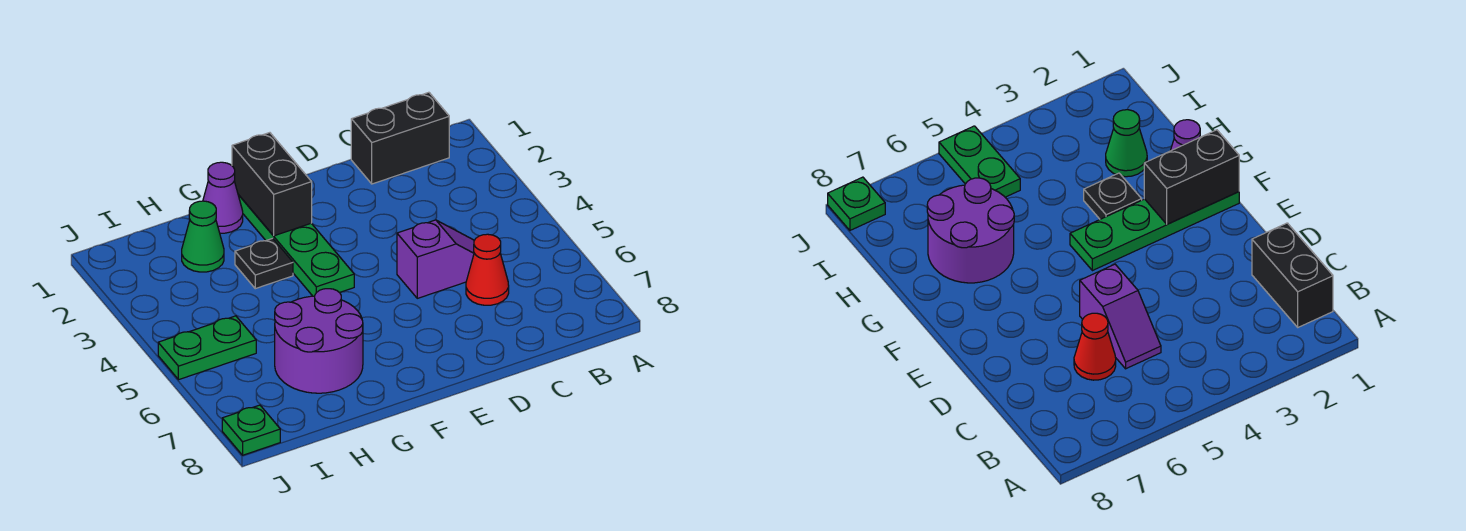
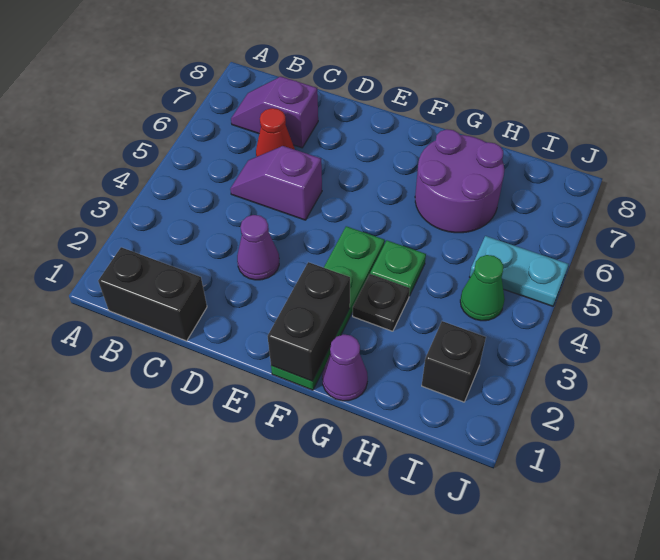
none -> purple 1x2 slope [231,77,318,148]
none -> purple 1x1 cone [237,215,279,280]
green 1x1 cone [182,201,224,272] -> green 1x1 cone moved to [460,255,505,321]
none -> black 1x1 brick [422,321,486,402]
green 1x2 plate [158,316,256,380] -> cyan 1x2 plate [470,236,569,306]
green 1x1 plate [222,405,280,455] -> green 1x1 plate moved to [370,241,426,296]

